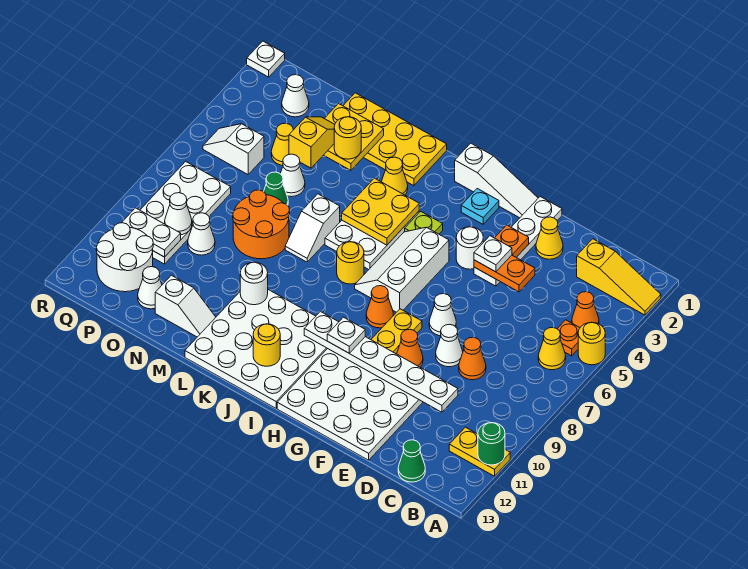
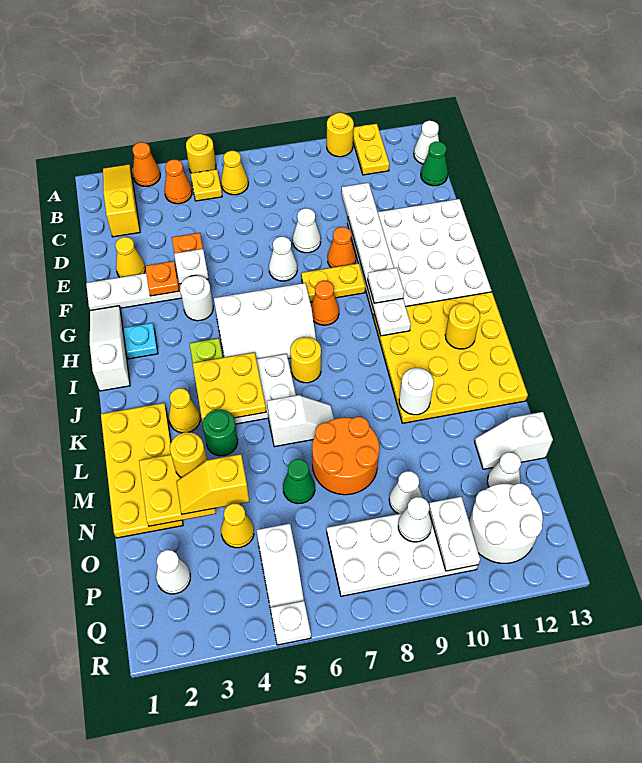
none -> yellow 1x1 round brick [327,113,354,157]
green 1x1 round brick [478,423,505,465] -> green 1x1 round brick moved to [203,409,238,456]
orange 1x1 plate [557,320,580,356] -> yellow 1x1 plate [191,169,222,201]
orange 1x1 cone [459,337,486,380] -> orange 1x1 cone moved to [133,142,160,186]
white 4x4 plate [185,290,327,408] -> yellow 4x4 plate [374,292,528,423]
white 1x2 slope [155,275,216,337] -> white 1x2 slope turned to [474,412,553,469]
white 1x1 cone [280,154,305,197] -> white 1x1 cone moved to [414,121,439,164]
white 1x1 plate [247,41,285,77] -> white 1x1 plate moved to [270,601,311,645]

